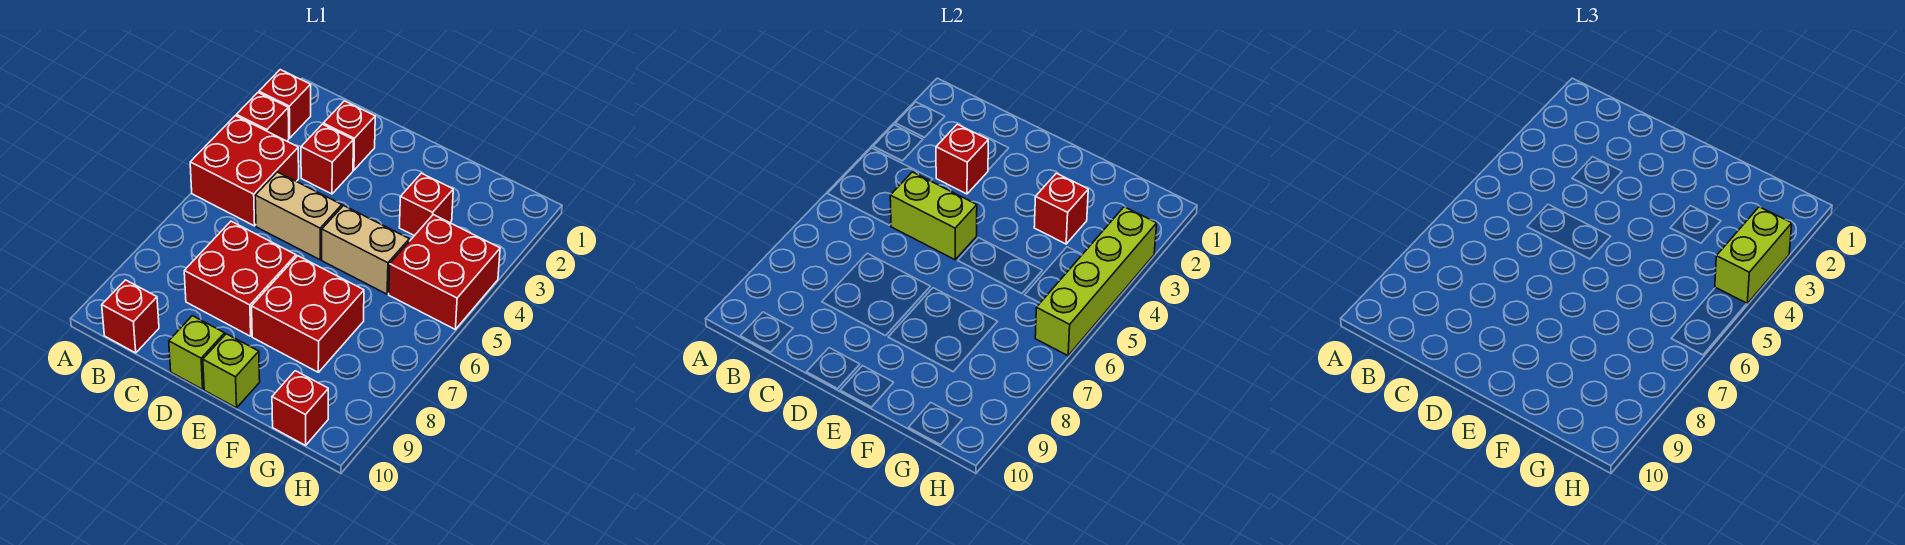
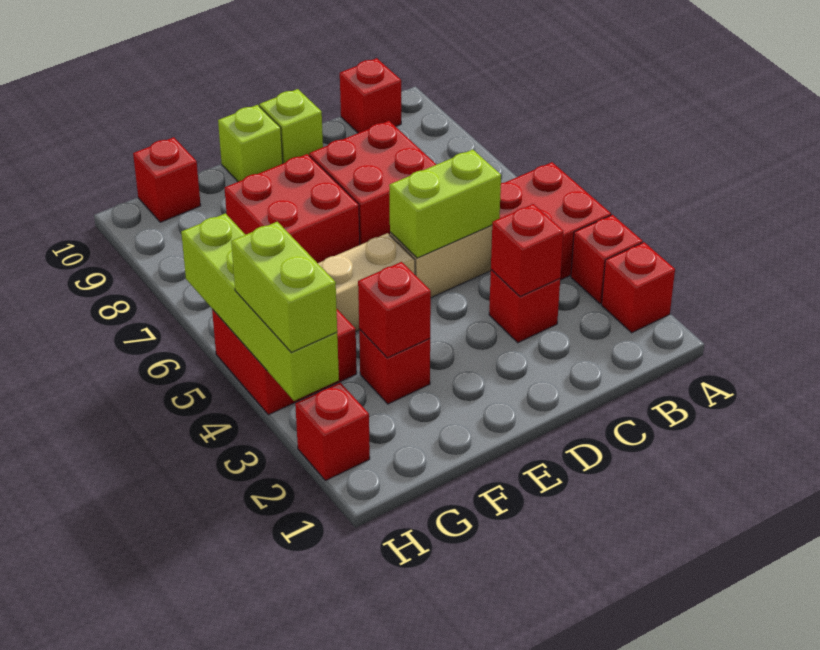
red 1x1 brick [323,101,375,170] -> red 1x1 brick moved to [295,383,370,481]

